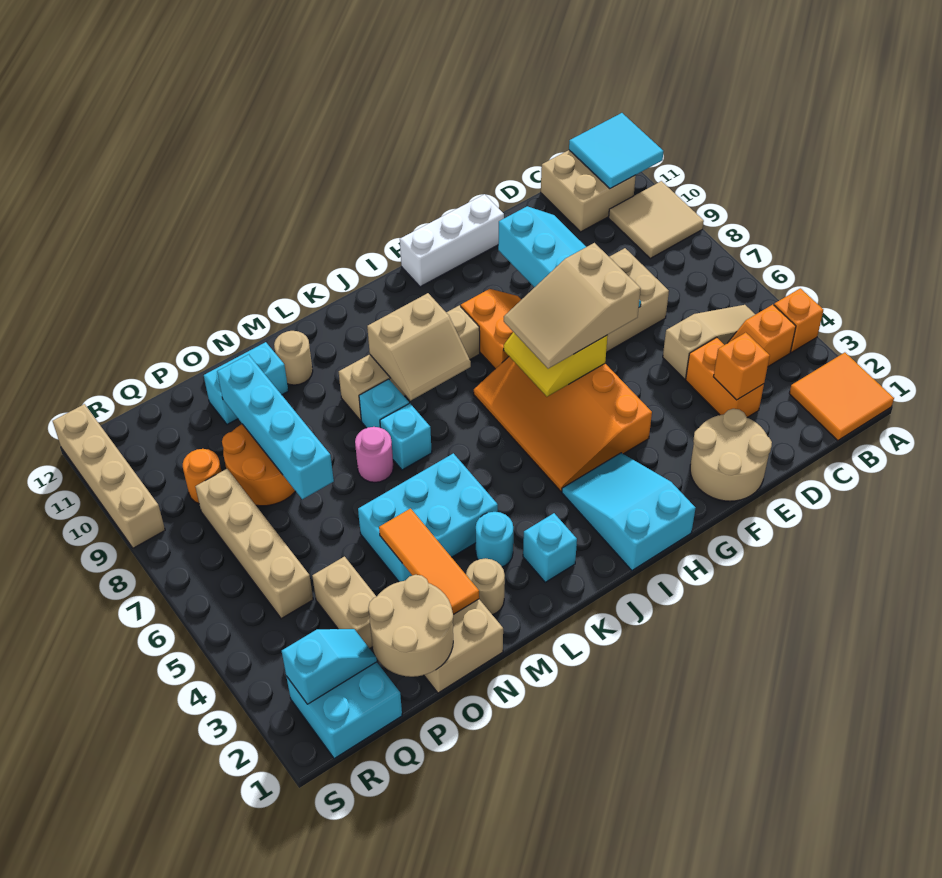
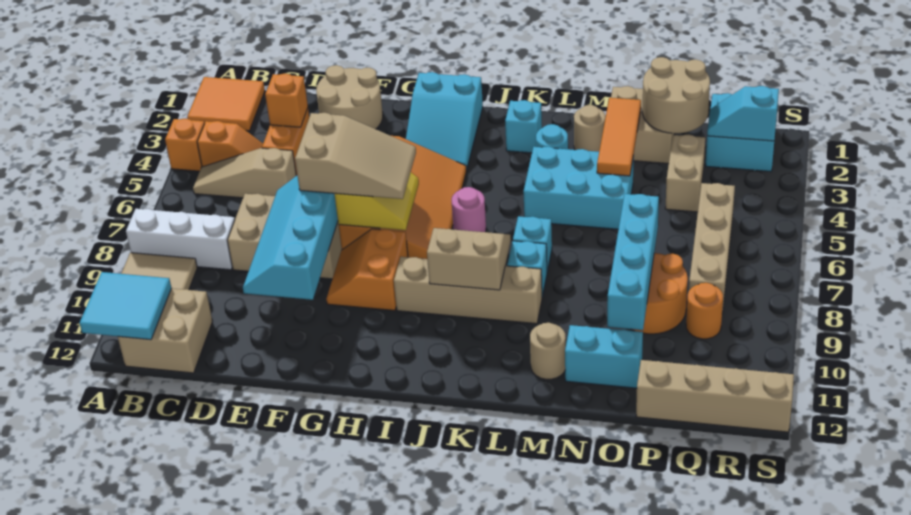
white 1x3 brick [400,194,504,287] -> white 1x3 brick moved to [126,209,235,270]
pink 1x1 round brick [355,427,394,482] -> pink 1x1 round brick moved to [452,187,486,232]
tan 1x4 brick [53,404,165,548] -> tan 1x4 brick turned to [636,360,794,432]

